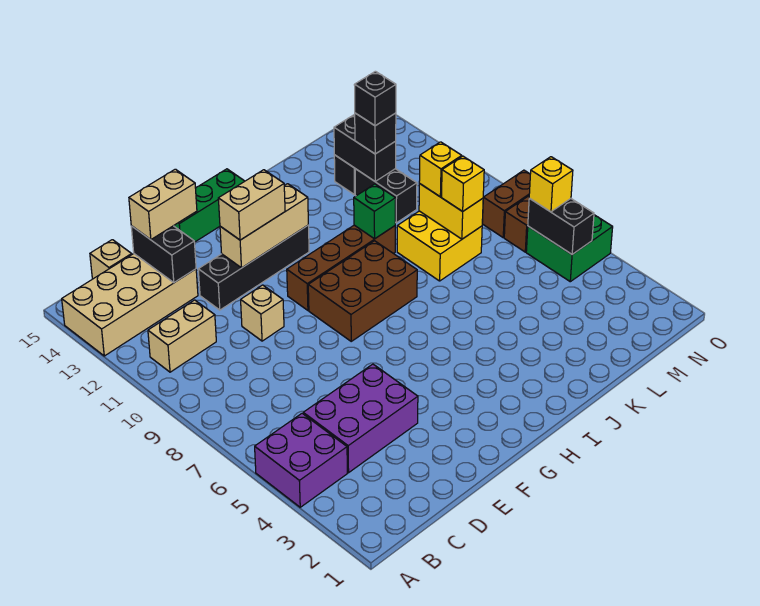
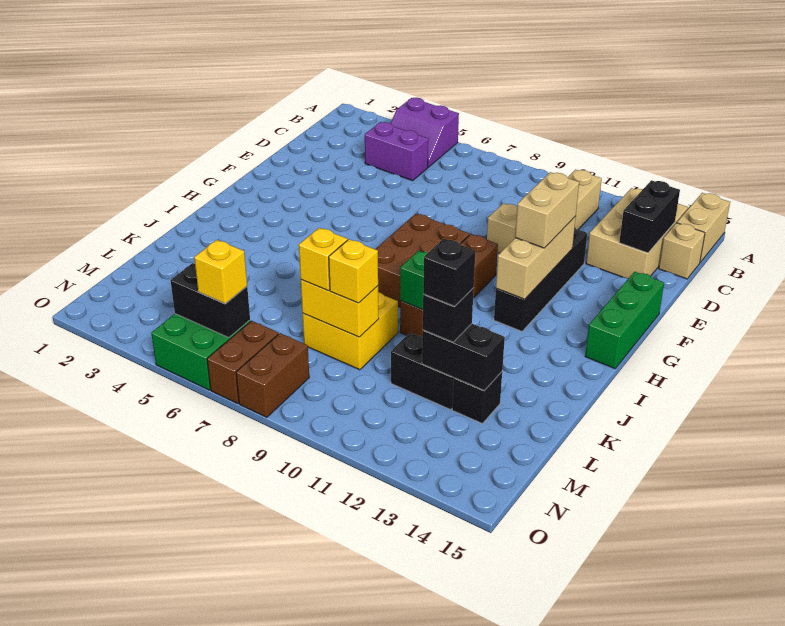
purple 2x2 brick [255,413,347,507] -> purple 2x2 slope [391,98,459,167]
tan 2x4 brick [62,254,198,356] -> tan 2x3 brick [586,188,688,279]
purple 2x3 brick [303,364,418,473] -> purple 1x2 brick [365,122,428,181]
black 1x2 brick [131,226,196,282] -> black 1x2 brick turned to [619,180,680,253]
tan 1x2 brick [129,169,197,240] -> tan 1x2 brick moved to [677,193,730,262]

